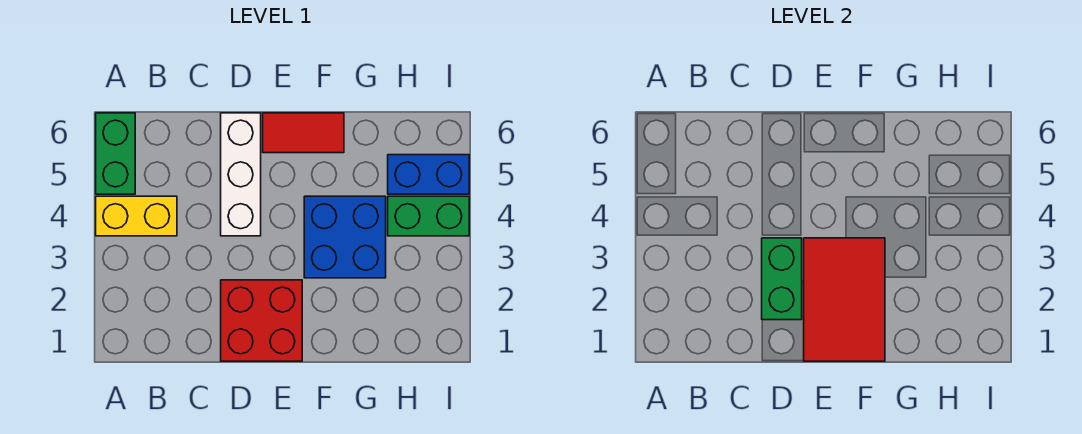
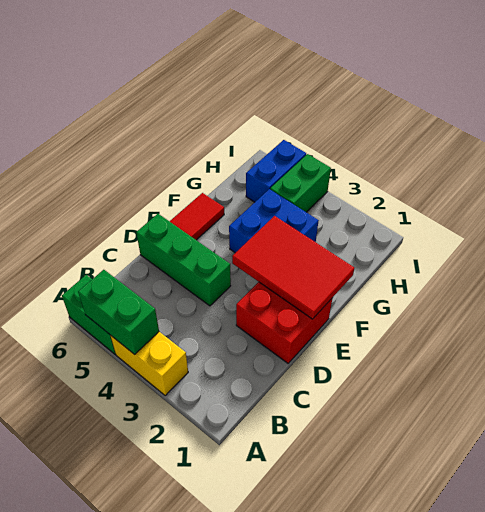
yellow 1x2 brick [96,196,177,236] -> yellow 1x2 brick turned to [111,332,188,396]
green 1x2 brick [762,238,802,320] -> green 1x2 brick moved to [78,270,159,354]
white 1x3 brick [221,113,261,236] -> green 1x3 brick [136,214,231,306]

